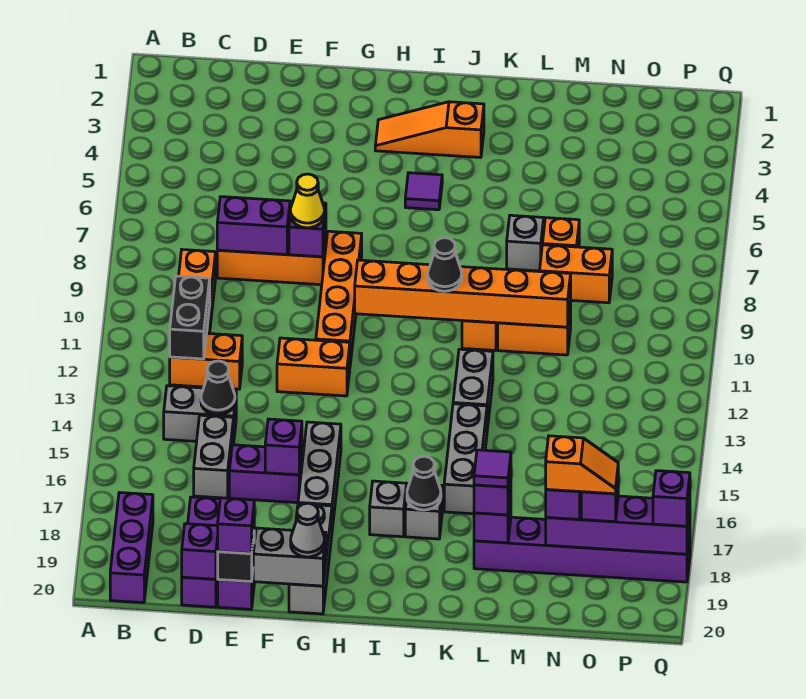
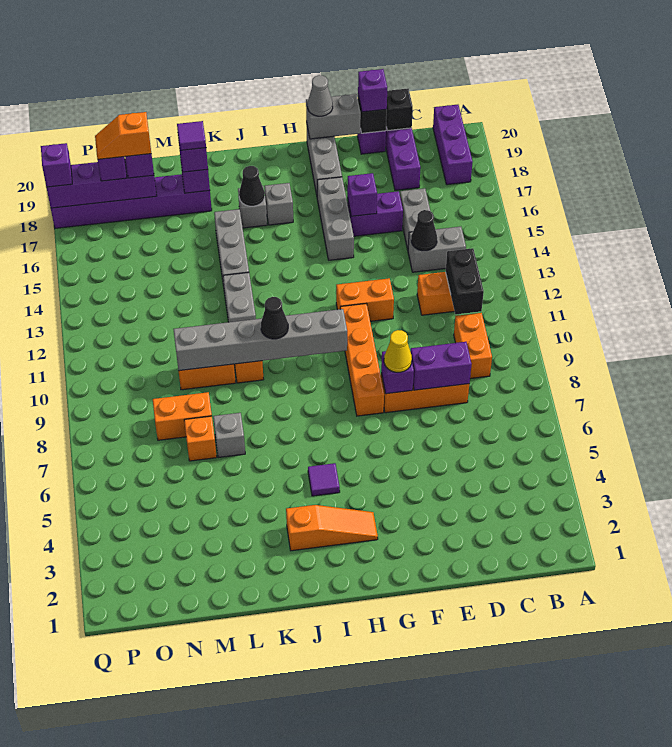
purple 1x1 brick [182,524,218,579] -> black 1x1 brick [386,89,413,131]
orange 1x6 brick [355,260,571,327] -> grey 1x6 brick [173,309,347,371]

